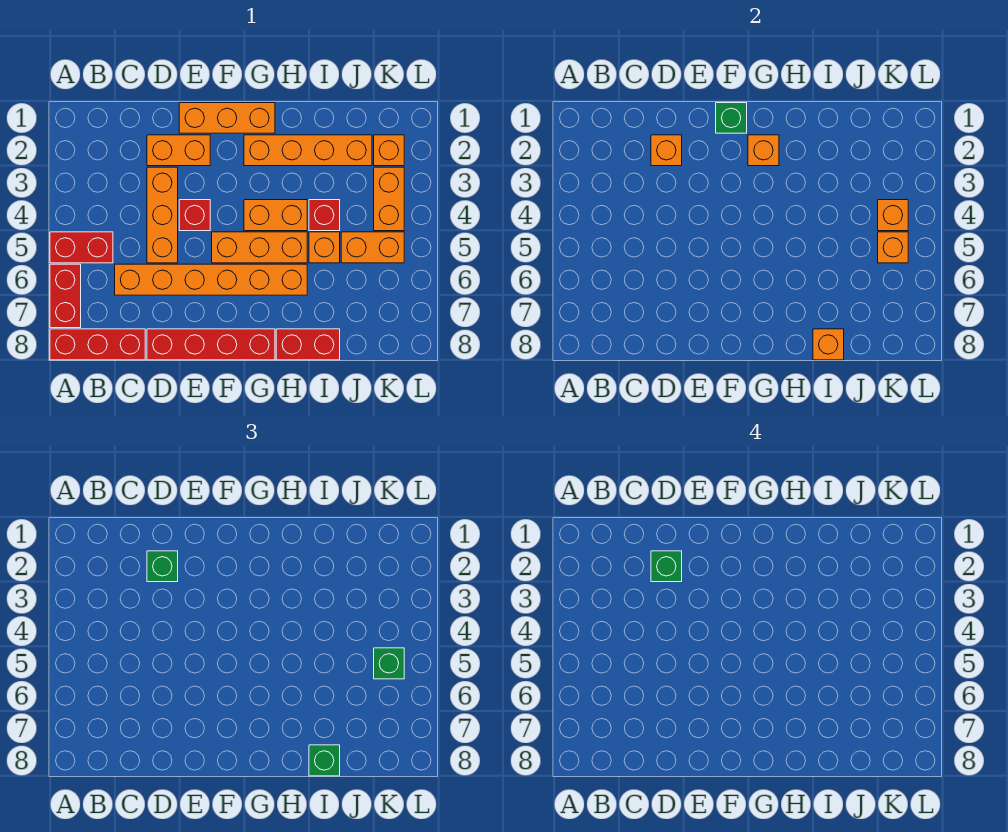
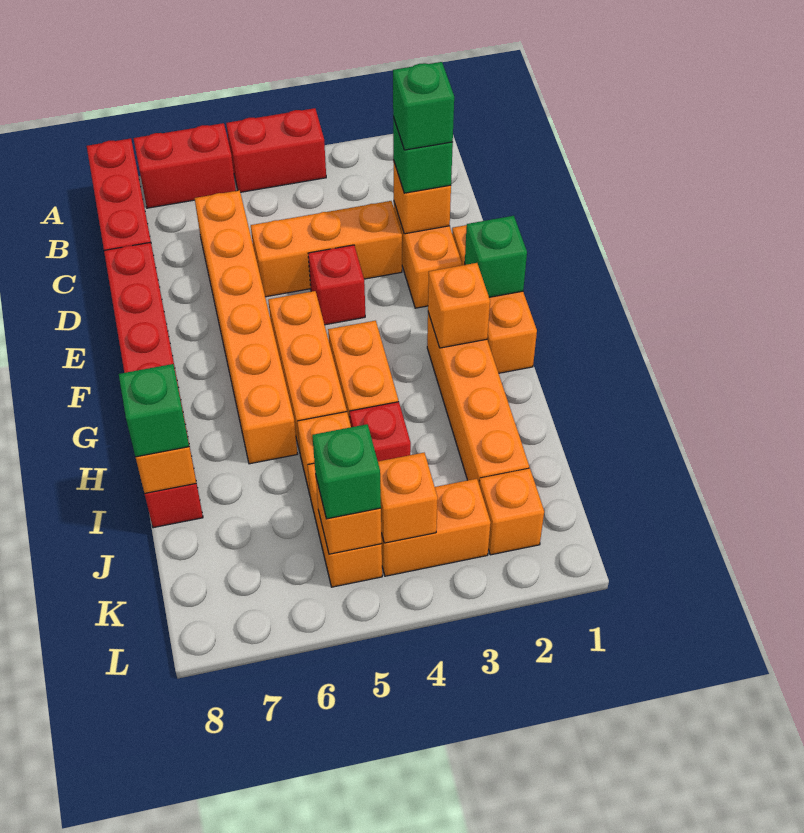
red 1x2 brick [50,232,113,263] -> red 1x2 brick turned to [226,108,326,192]

